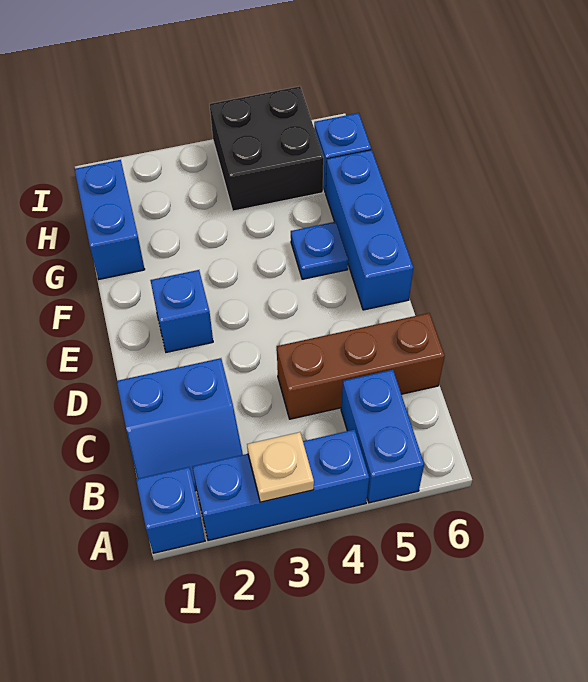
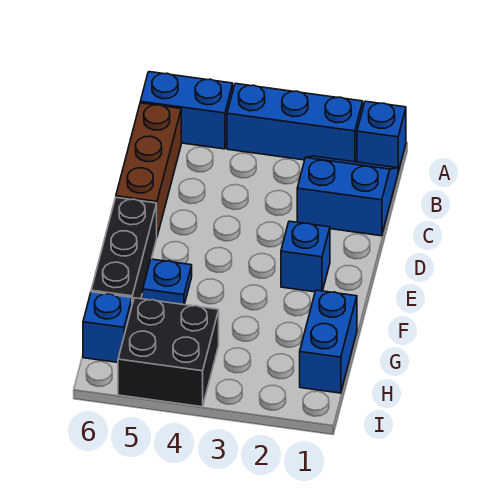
tan 1x1 plate [247,432,314,502] -> none
blue 1x2 brick [341,370,424,503] -> blue 1x2 brick turned to [140,72,233,149]
brown 1x3 brick [277,313,445,419] -> brown 1x3 brick turned to [116,103,181,236]
blue 1x3 brick [326,150,413,310] -> black 1x3 brick [91,198,157,304]

